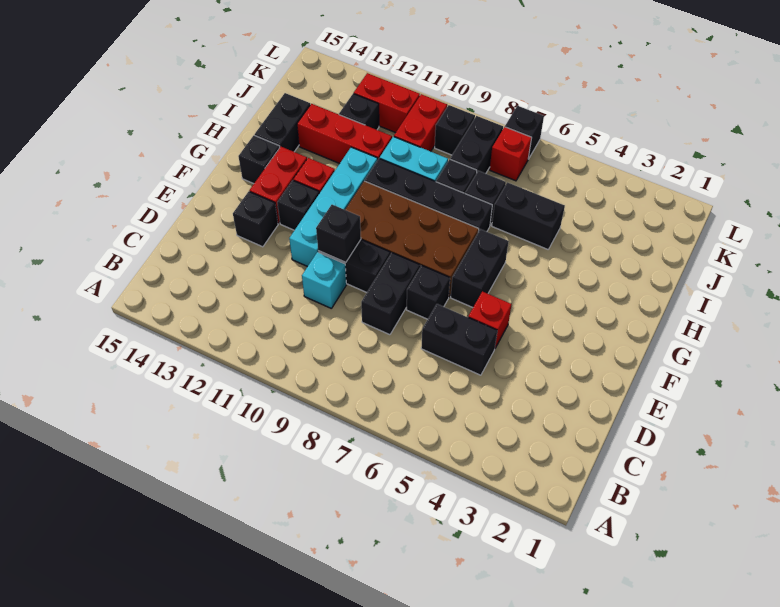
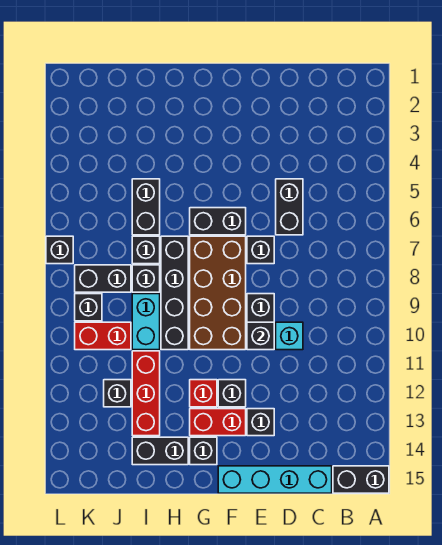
black 1x2 brick [361,253,420,335] -> black 1x2 brick moved to [333,466,389,493]
red 1x1 brick [468,291,512,348] -> none
cyan 1x4 brick [289,147,378,267] -> cyan 1x4 brick moved to [218,466,332,493]
red 1x1 brick [490,127,532,181] -> none
red 1x2 brick [354,73,420,133] -> none

